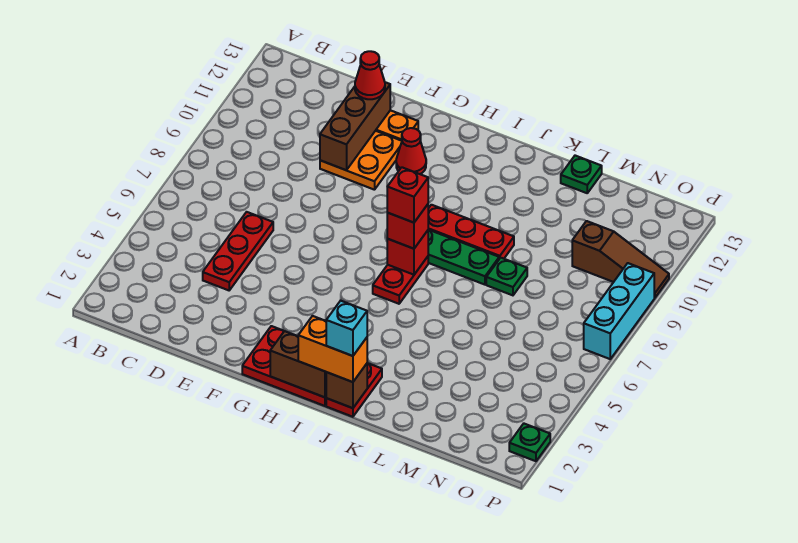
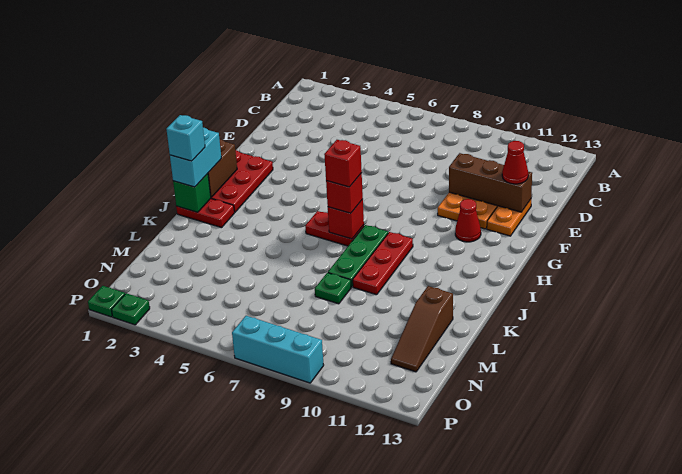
red 1x3 plate [203,212,273,290] -> none
orange 1x2 brick [298,316,367,382] -> cyan 1x2 brick [170,128,221,187]
brown 1x1 brick [326,364,367,408] -> green 1x1 brick [173,174,211,212]
green 1x1 plate [561,156,602,193] -> green 1x1 plate moved to [88,286,125,317]
brown 1x3 slope [572,221,669,298] -> brown 1x3 slope moved to [391,286,453,372]

